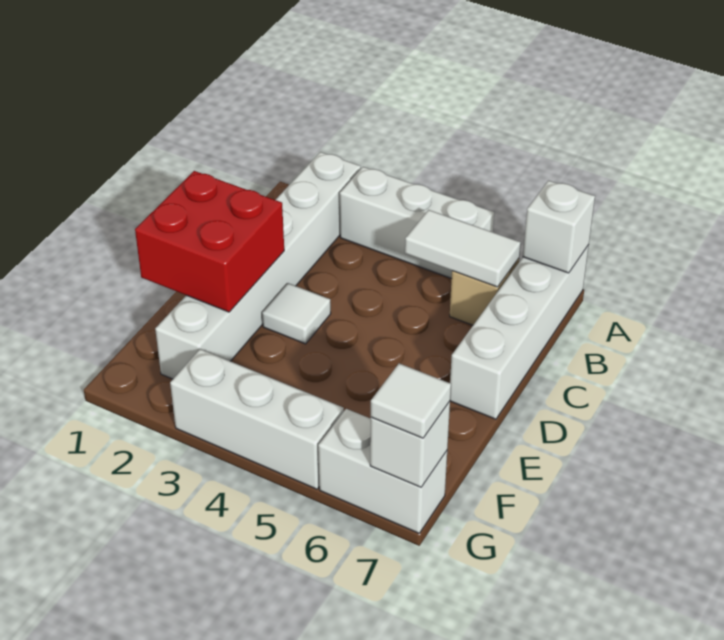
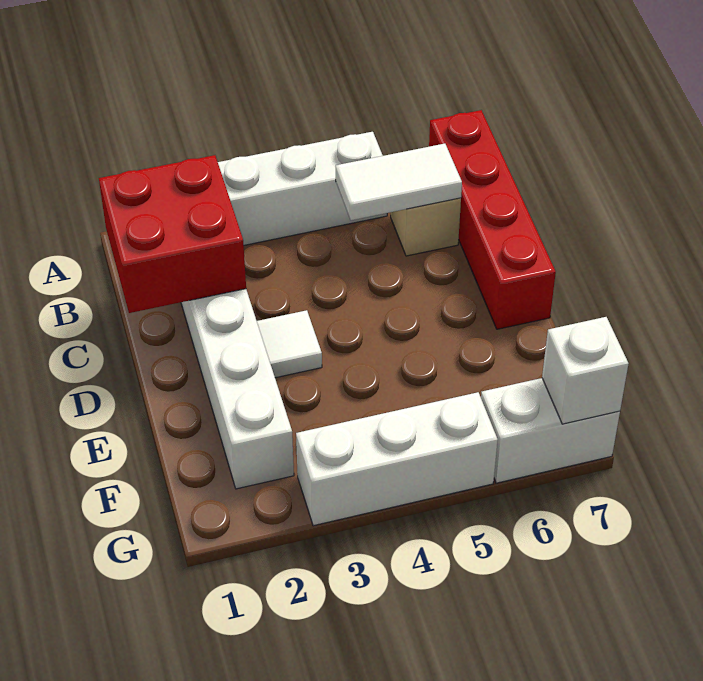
white 1x4 brick [450,245,589,419] -> red 1x4 brick [429,110,556,329]
white 1x1 brick [523,181,595,273] -> none
red 2x2 brick [135,171,284,312] -> red 2x2 brick moved to [99,155,246,313]
white 1x1 tile [371,363,451,438] -> none

